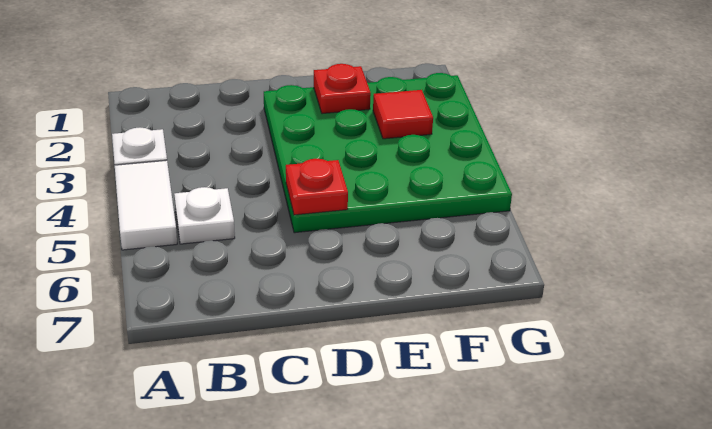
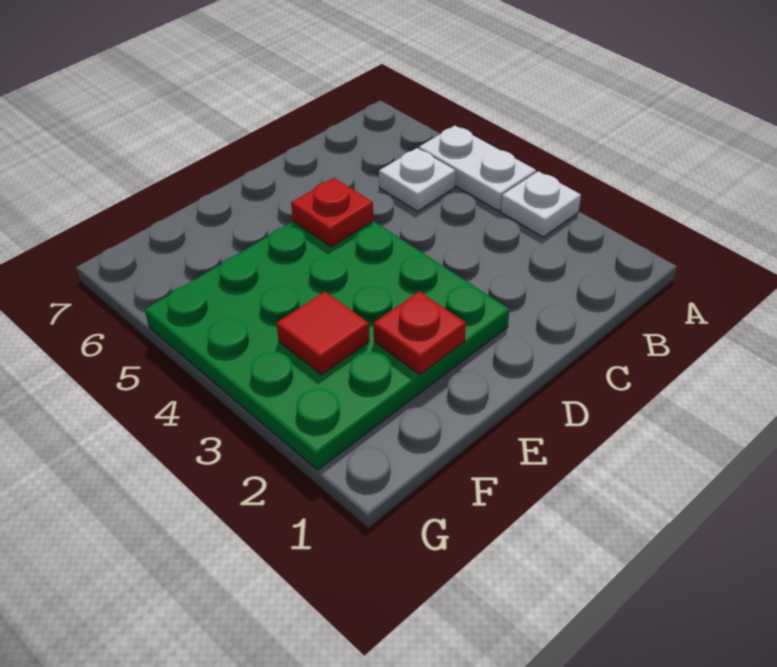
white 1x2 tile [115,160,177,250] -> white 1x2 plate [419,126,536,211]

